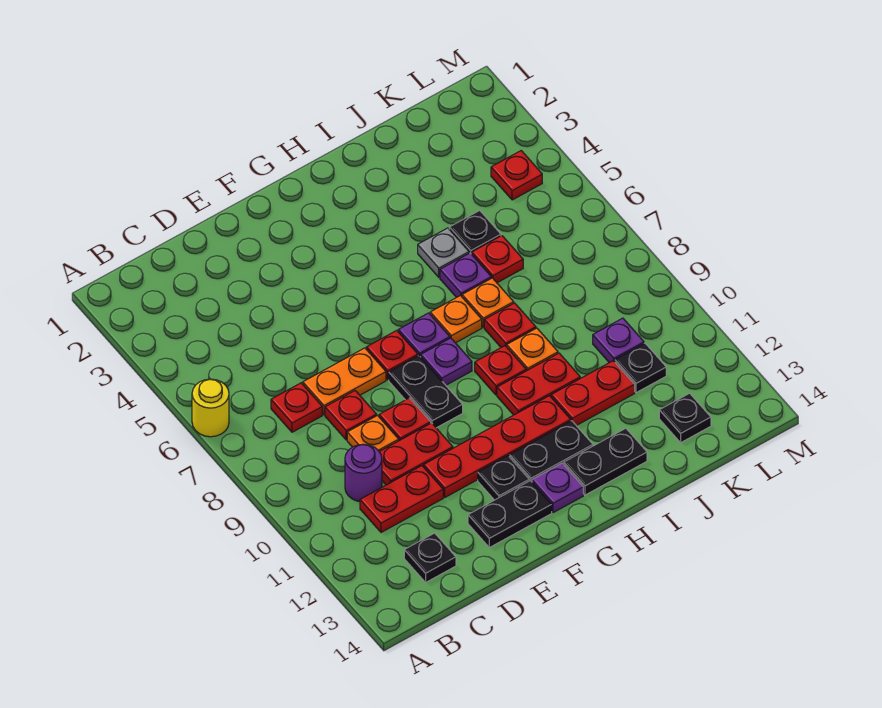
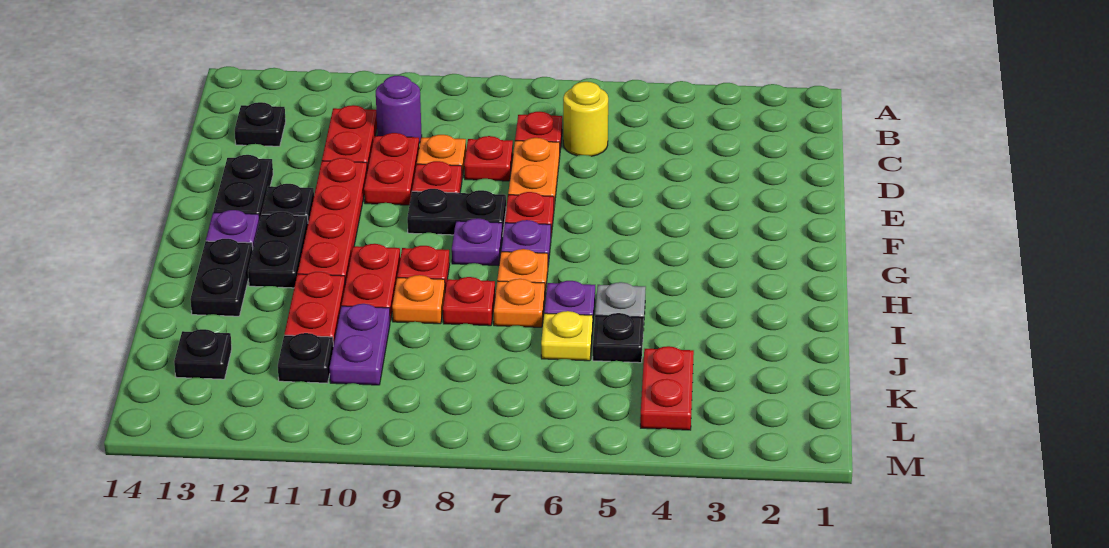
yellow 1x1 round brick [192,379,229,437] -> yellow 1x1 round brick moved to [563,82,608,156]
red 1x1 plate [472,236,523,283] -> yellow 1x1 plate [541,311,593,361]
purple 1x1 plate [593,318,644,363] -> purple 1x2 plate [329,304,390,385]
red 1x1 plate [491,151,542,200] -> red 1x2 plate [640,346,694,430]

